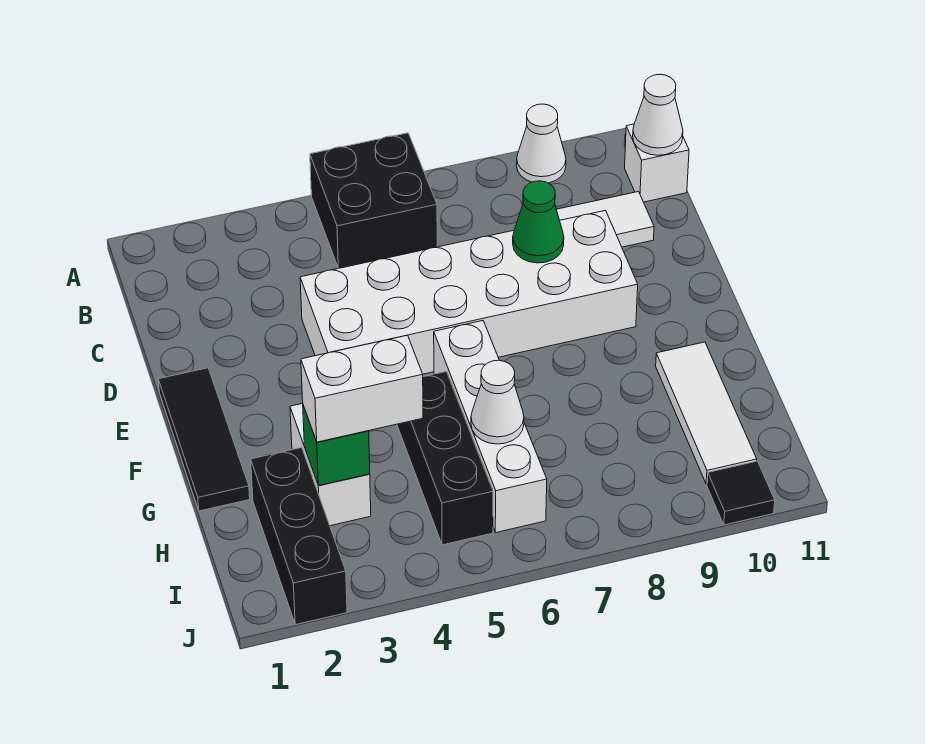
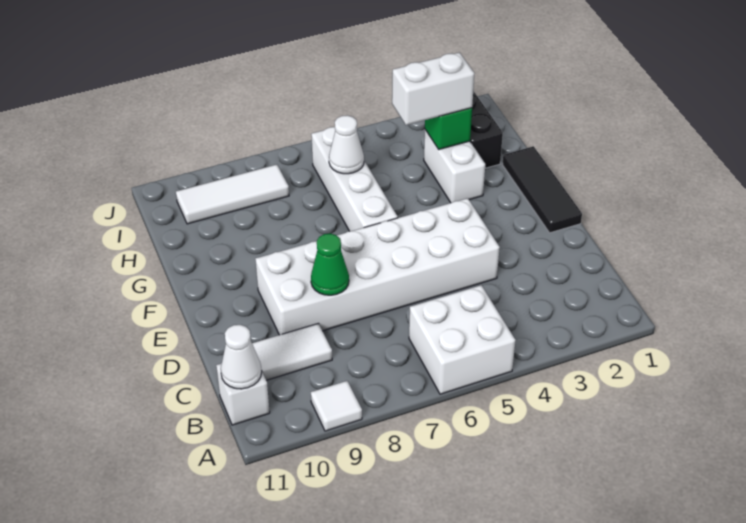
black 2x2 brick [310,133,437,268] -> white 2x2 brick [409,285,516,394]
white 1x1 cone [517,104,566,183] -> white 1x1 tile [311,381,362,431]
black 1x3 brick [397,372,493,545] -> none
white 1x3 tile [656,342,757,484] -> white 1x3 tile turned to [176,165,289,224]
black 1x1 tile [707,461,775,525] -> none

